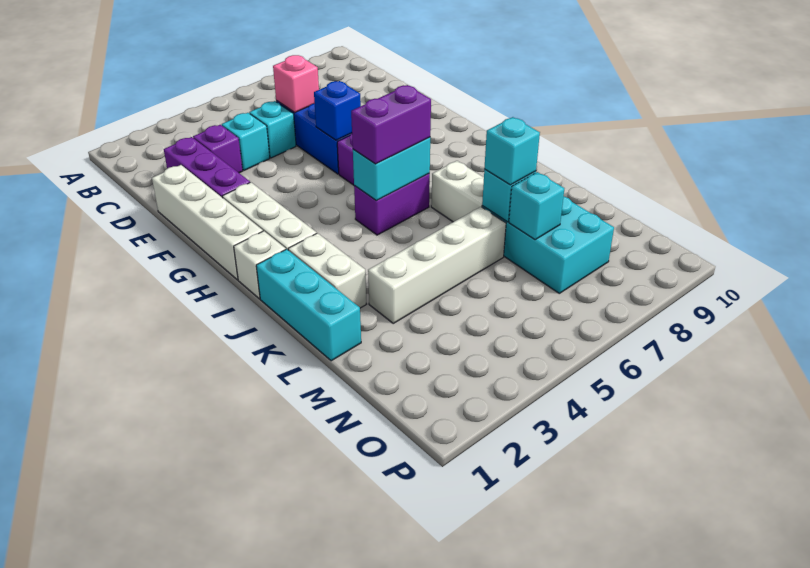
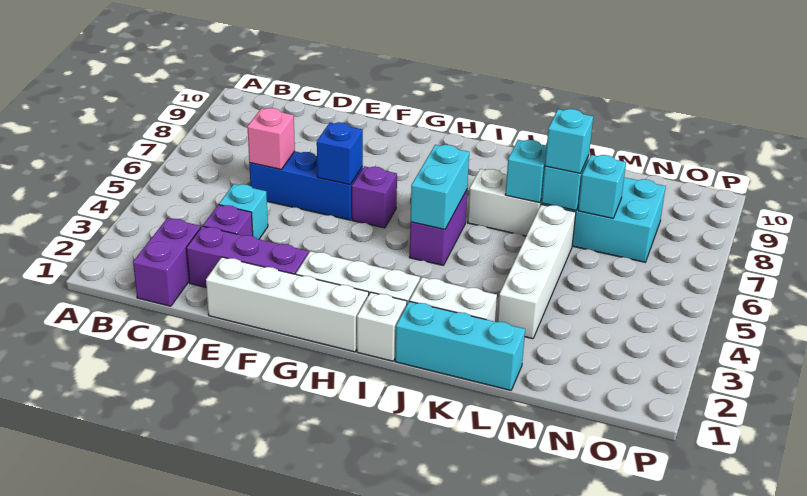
cyan 1x1 brick [249,101,296,158] -> cyan 1x1 brick moved to [505,140,547,203]
purple 1x2 brick [351,85,431,164] -> purple 1x2 brick moved to [133,218,201,306]

